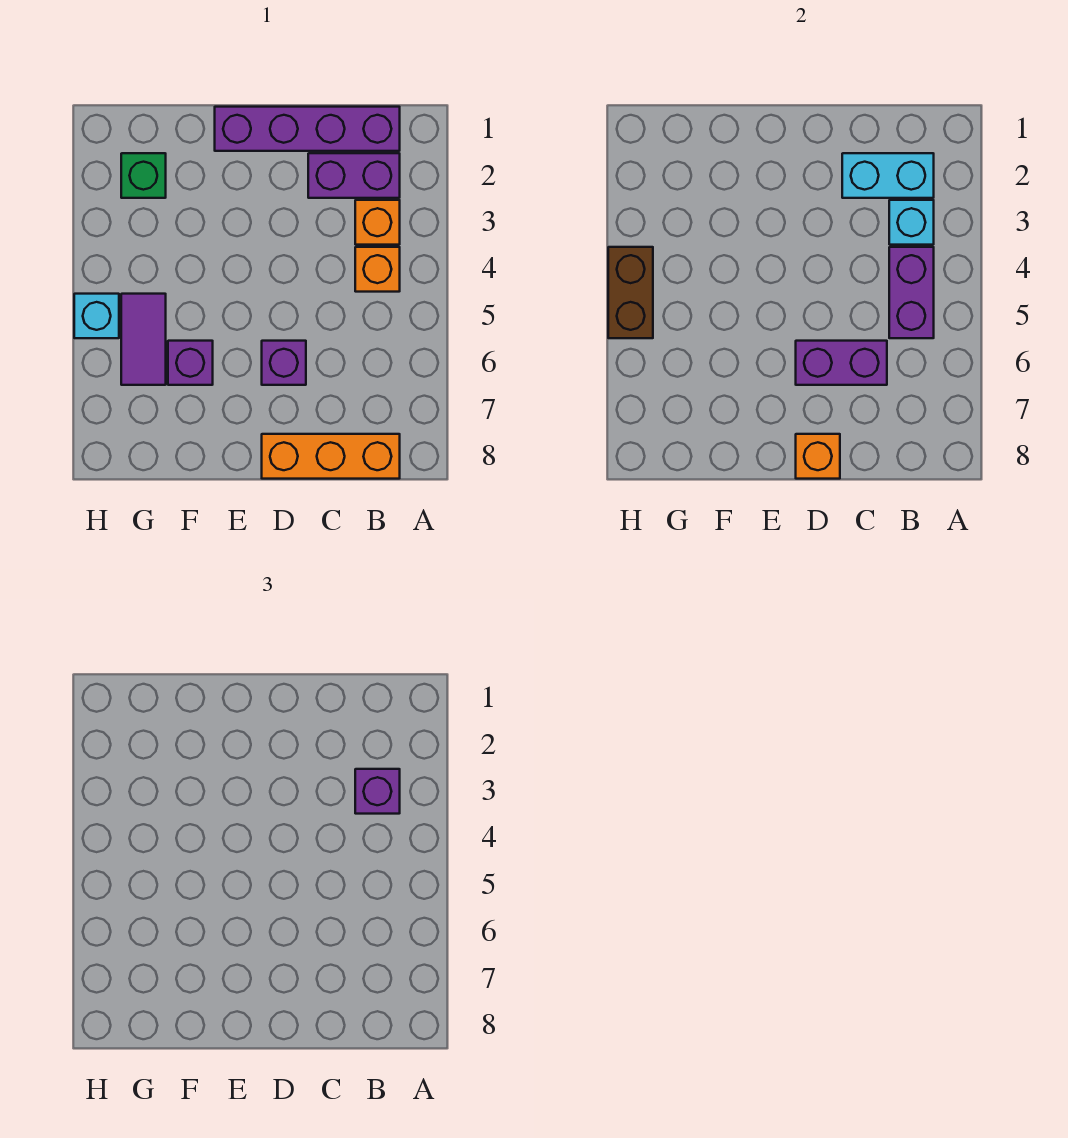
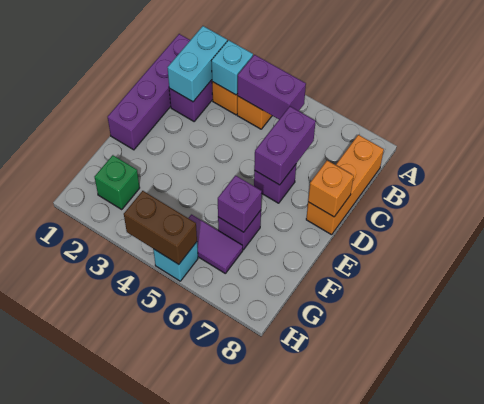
purple 1x1 brick [355,769,400,814] -> purple 1x1 brick moved to [218,175,262,232]

